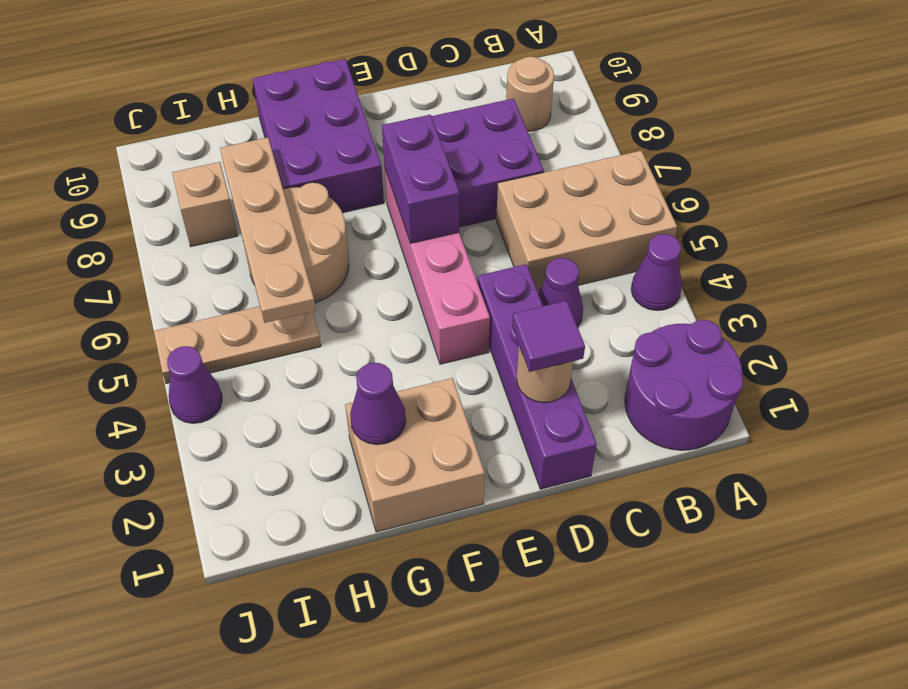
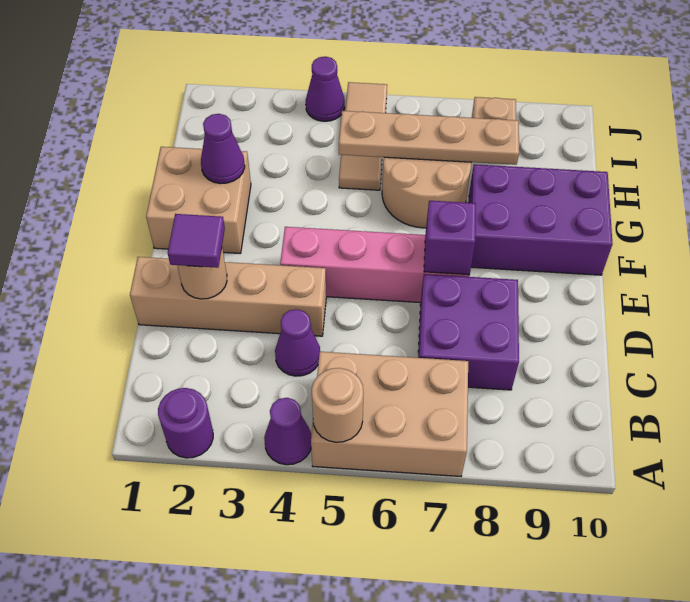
purple 2x2 round brick [625,320,743,450] -> purple 1x1 round brick [158,388,213,458]
tan 2x3 brick [496,151,677,293] -> tan 2x3 brick turned to [311,352,468,476]
tan 1x1 round brick [506,57,554,131] -> tan 1x1 round brick moved to [312,368,364,442]
purple 1x4 brick [477,264,597,489] -> tan 1x4 brick [130,257,326,336]
purple 1x2 brick [382,115,460,243] -> purple 1x1 brick [424,201,476,275]
tan 1x3 plate [154,306,321,383] -> tan 1x3 tile [339,82,387,190]

